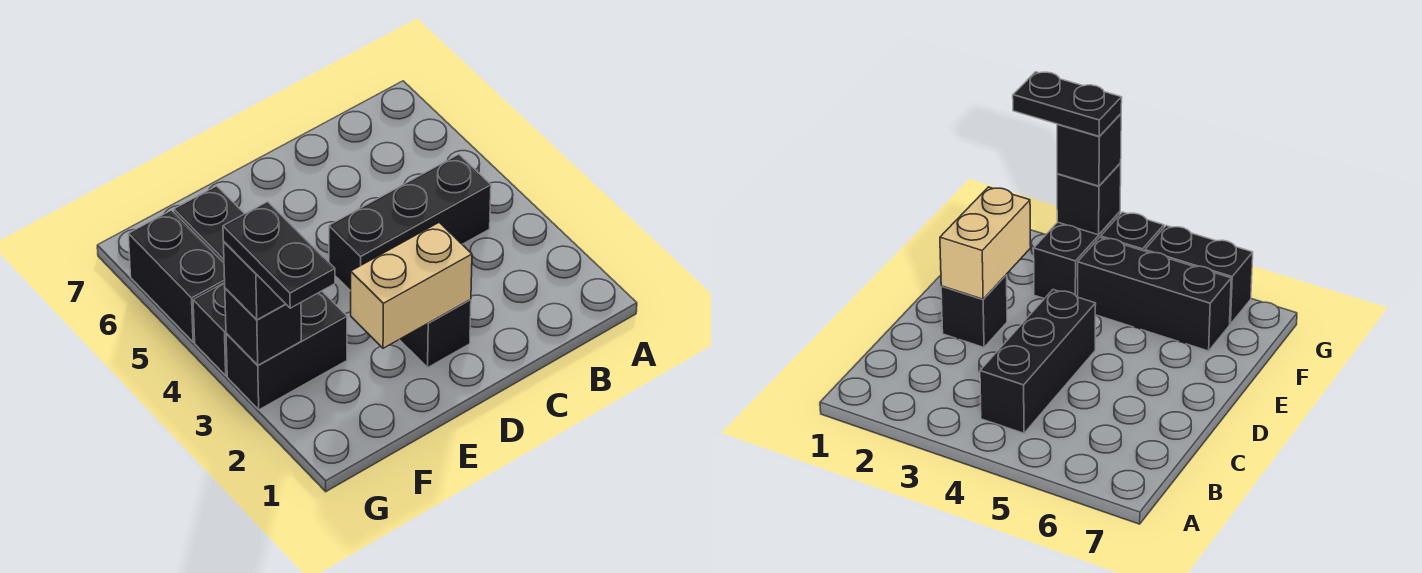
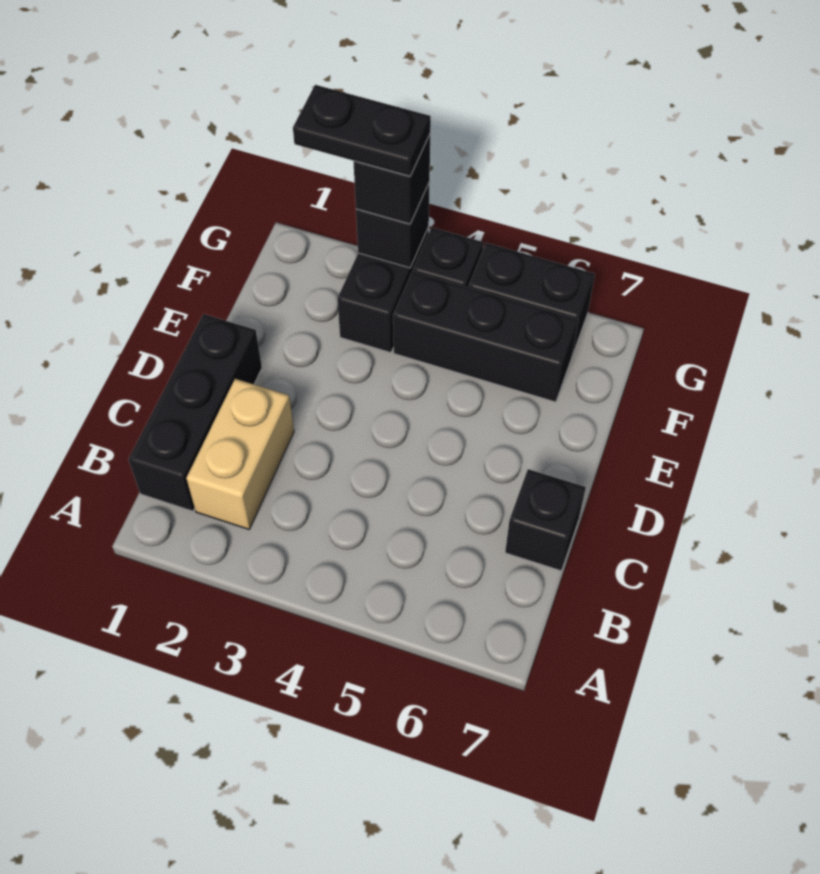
black 1x3 brick [329,154,491,291] -> black 1x3 brick moved to [128,314,262,511]
black 1x1 brick [399,300,471,367] -> black 1x1 brick moved to [505,469,586,571]
tan 1x2 brick [351,223,472,348] -> tan 1x2 brick moved to [186,379,294,529]

